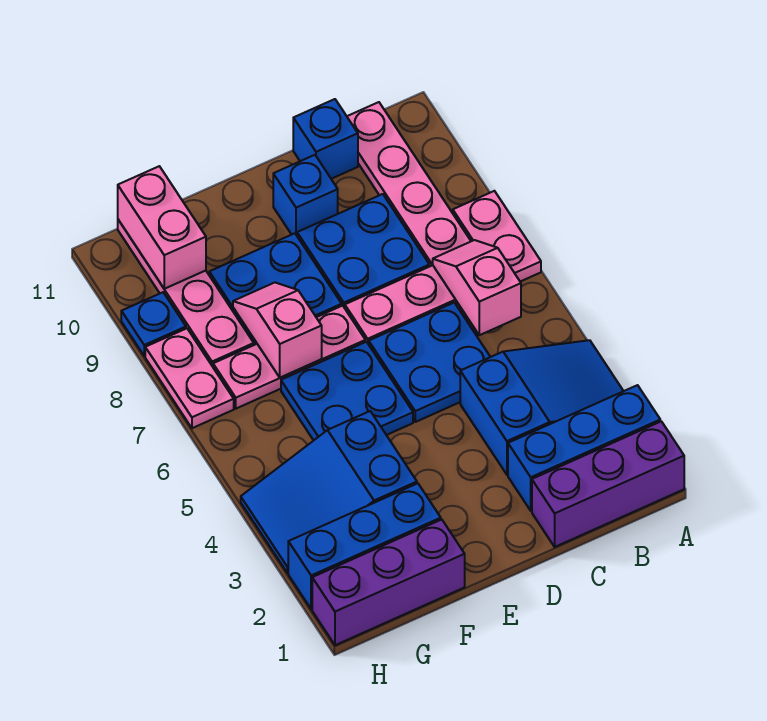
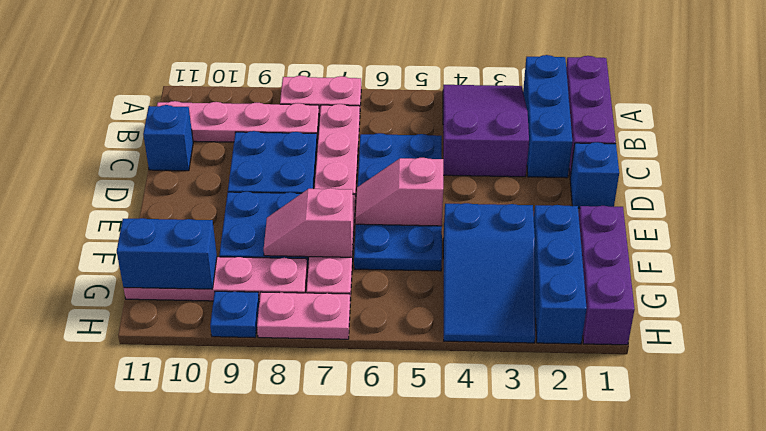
blue 2x3 slope [460,340,623,475] -> purple 2x3 slope [443,85,529,177]
pink 1x2 slope [433,240,521,335] -> pink 1x2 slope moved to [356,158,443,226]
blue 1x1 brick [273,155,338,235] -> blue 1x1 brick moved to [570,142,619,208]
pink 1x2 brick [118,166,206,289] -> blue 1x2 brick [117,218,217,289]

